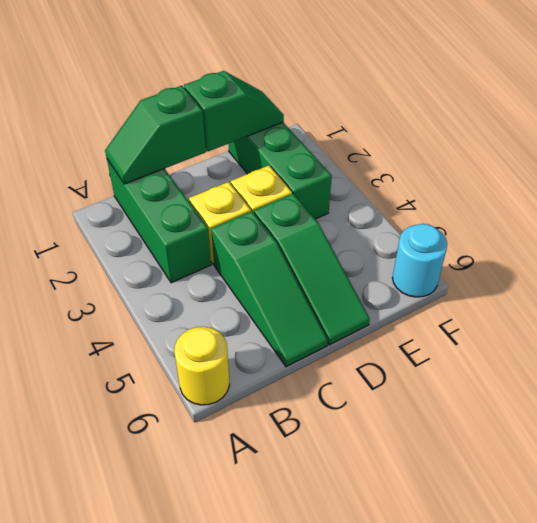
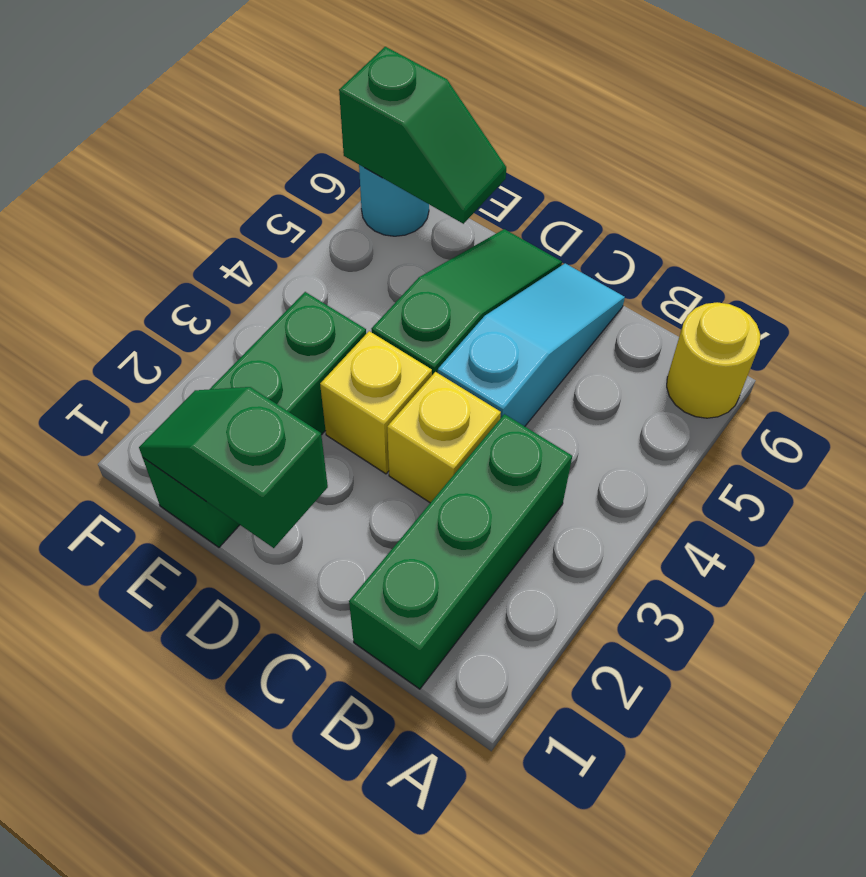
green 1x2 slope [105,86,206,184] -> green 1x2 slope moved to [339,47,506,224]
green 1x3 slope [211,211,328,367] -> cyan 1x3 slope [438,263,625,426]

